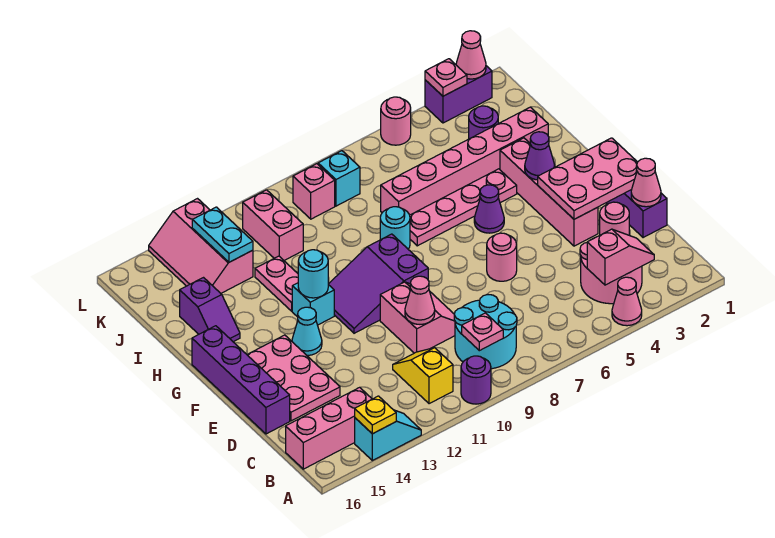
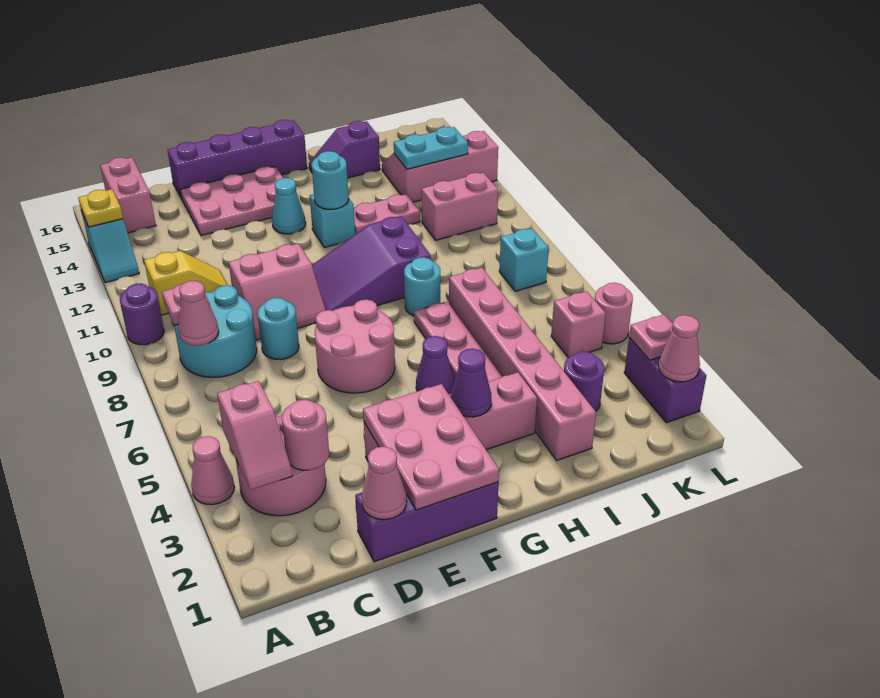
pink 1x3 brick [286,387,372,469] -> pink 1x2 brick [100,157,156,233]
none -> cyan 1x1 round brick [258,298,299,360]
pink 1x1 cone [405,276,435,324] -> pink 1x1 cone moved to [179,281,219,346]
pink 1x1 round brick [487,233,517,281] -> pink 2x2 round brick [315,300,395,393]
purple 2x3 slope [328,234,428,333] -> purple 2x3 slope turned to [312,216,431,311]
pink 1x1 brick [293,164,335,219] -> pink 1x1 brick moved to [551,291,606,358]

